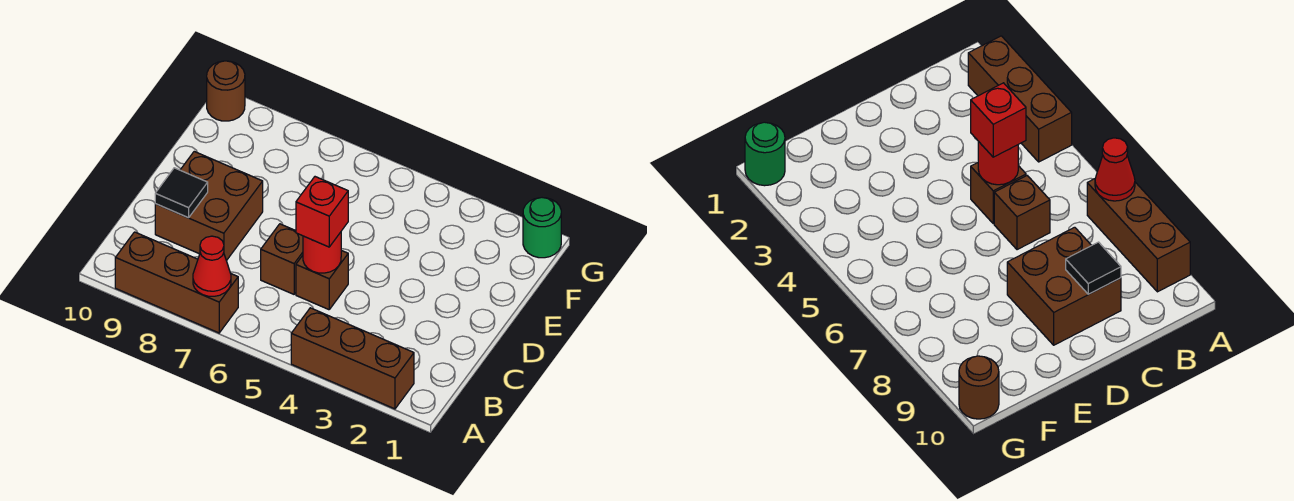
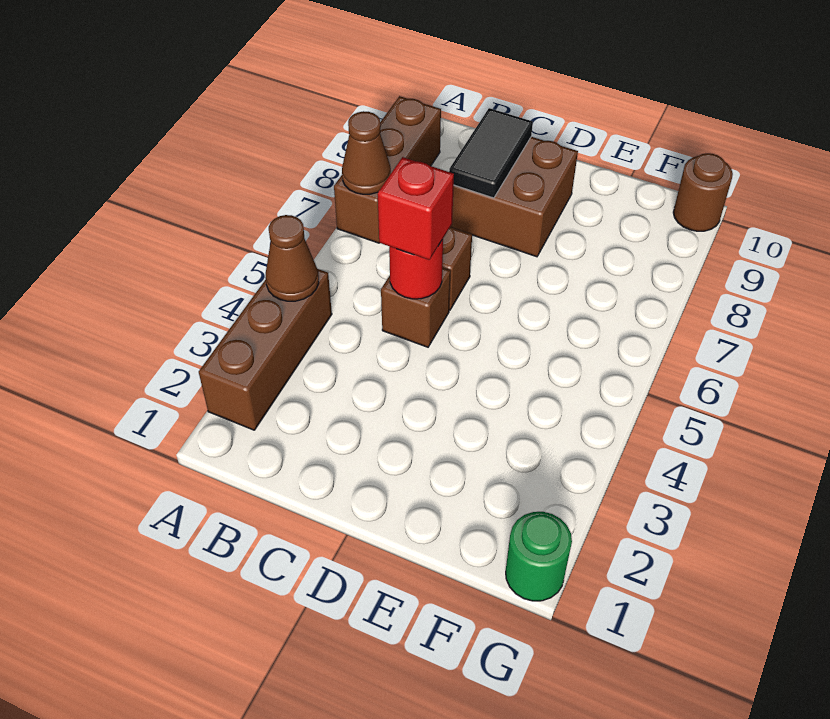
none -> brown 1x1 cone [265,215,319,301]
red 1x1 cone [193,236,231,296] -> brown 1x1 cone [342,111,391,194]
black 1x1 tile [155,168,208,218] -> black 1x2 tile [449,108,533,198]

